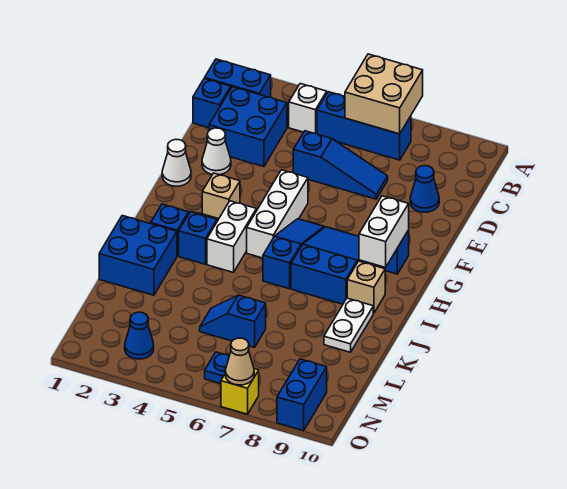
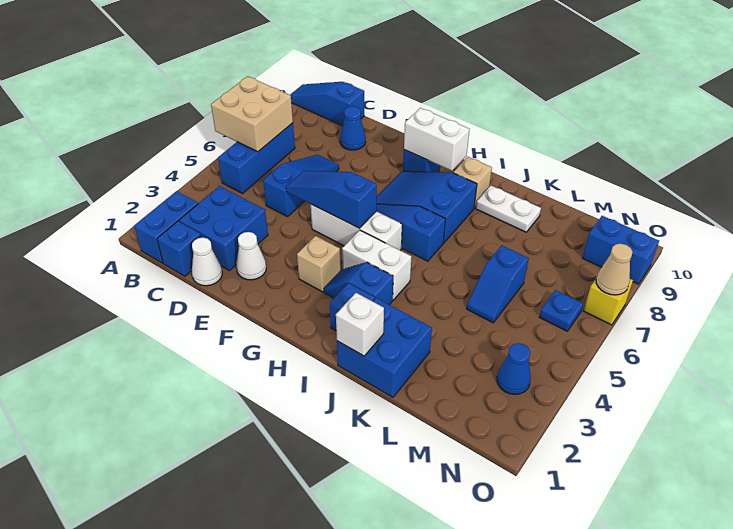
none -> blue 1x3 slope [290,82,364,126]
white 1x1 brick [289,84,327,134] -> white 1x1 brick moved to [336,293,384,356]
none -> blue 1x3 slope [286,171,377,228]
white 1x1 cone [162,139,191,186] -> white 1x1 cone moved to [192,238,222,286]

